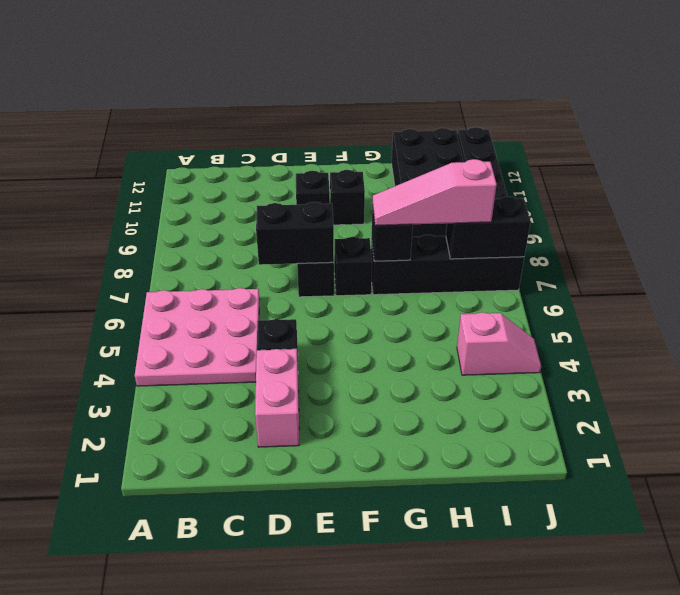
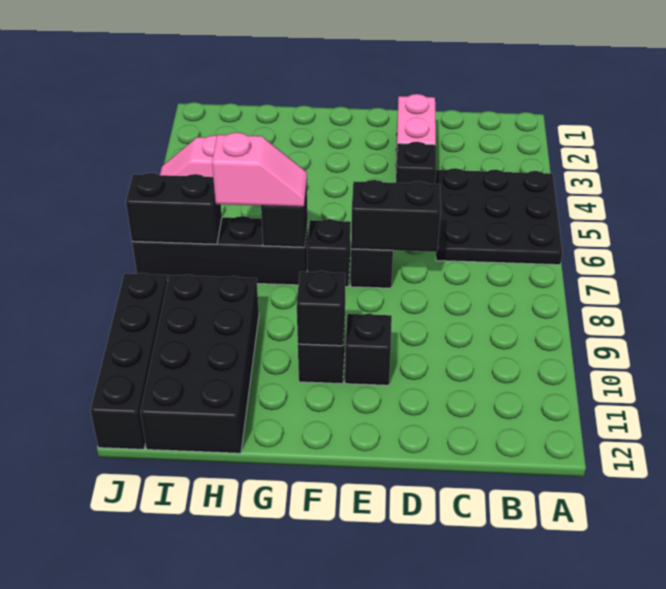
pink 3x3 plate [135,288,259,386] -> black 3x3 plate [435,168,563,265]
none -> black 1x1 brick [297,271,345,346]
pink 1x3 slope [373,159,497,225] -> pink 1x2 slope [212,132,307,207]

